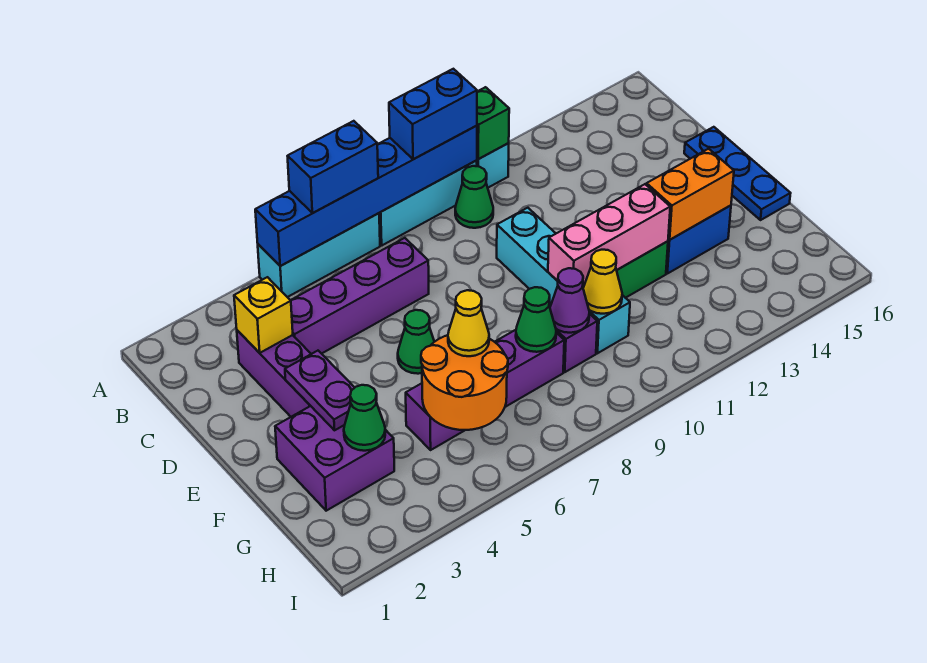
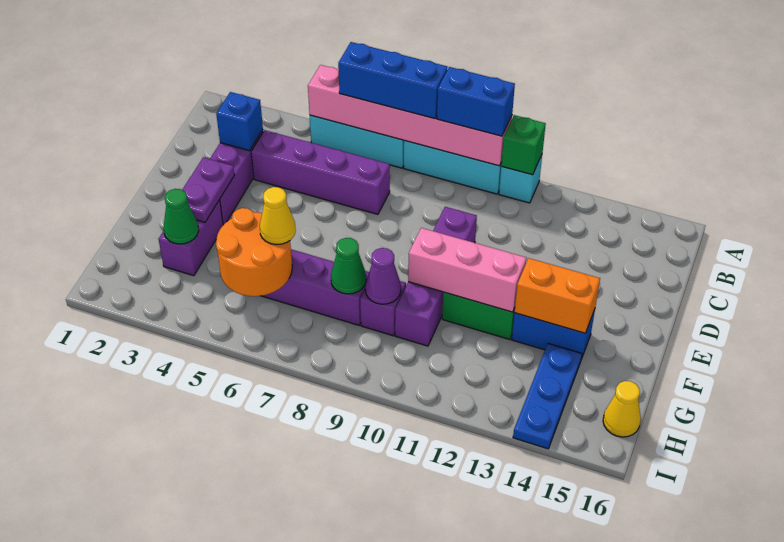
blue 1x6 brick [255,126,477,266] -> pink 1x6 brick [308,65,512,166]
blue 1x2 brick [288,121,378,213] -> blue 1x3 brick [338,42,448,119]
green 1x1 cone [455,166,493,228] -> none
yellow 1x1 brick [234,277,293,353] -> blue 1x1 brick [216,92,263,151]
cyan 1x4 brick [497,208,630,353] -> purple 1x4 brick [395,207,477,346]
blue 1x3 plate [684,127,791,220] -> blue 1x3 plate moved to [513,343,582,449]
green 1x1 cone [398,310,434,374] -> none
purple 2x2 brick [275,406,394,511] -> purple 1x2 brick [159,200,223,276]
yellow 1x1 cone [583,250,622,314] -> yellow 1x1 cone moved to [603,381,641,437]

